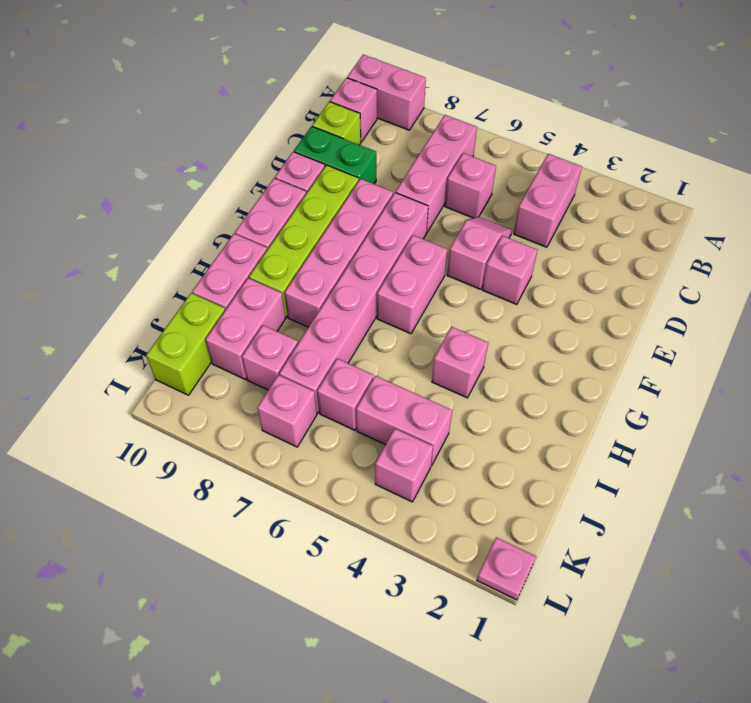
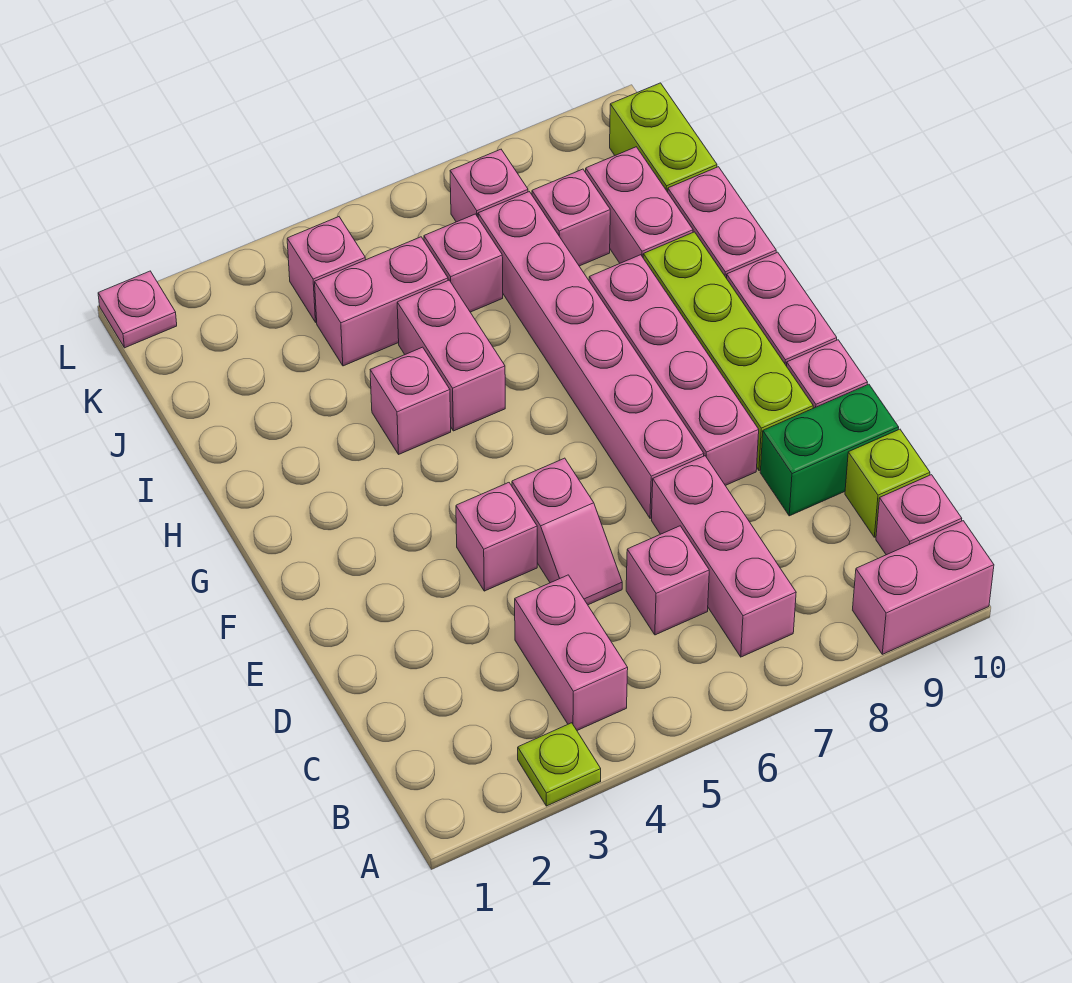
none -> lime 1x1 plate [518,723,601,806]
pink 1x2 brick [377,235,447,334] -> pink 1x2 brick moved to [397,280,505,431]

